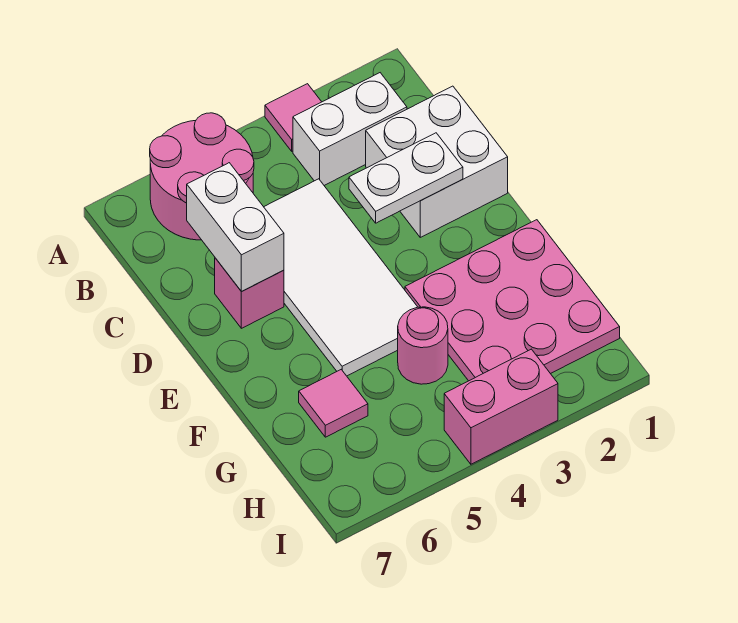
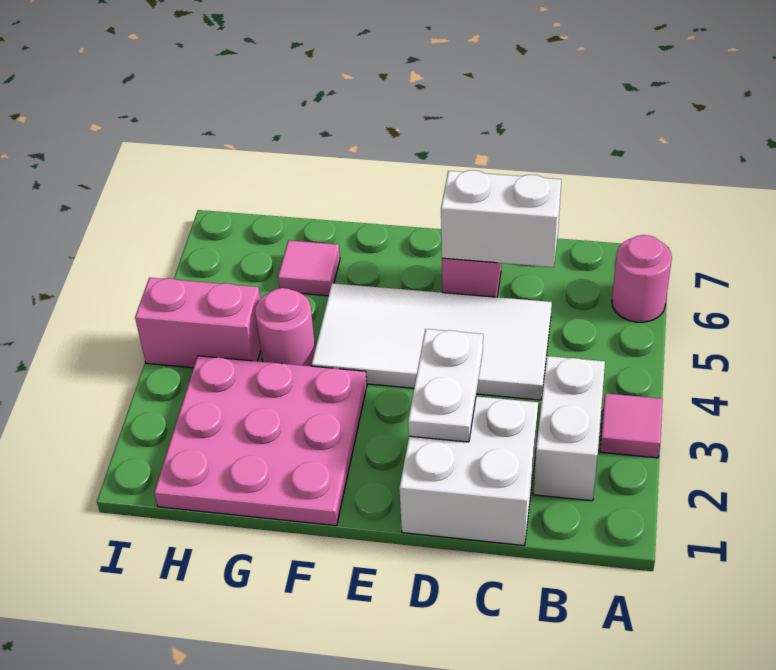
pink 2x2 round brick [150,113,254,240] -> pink 1x1 round brick [612,235,672,322]
pink 1x2 brick [444,349,558,464] -> pink 1x2 brick turned to [135,278,261,368]

